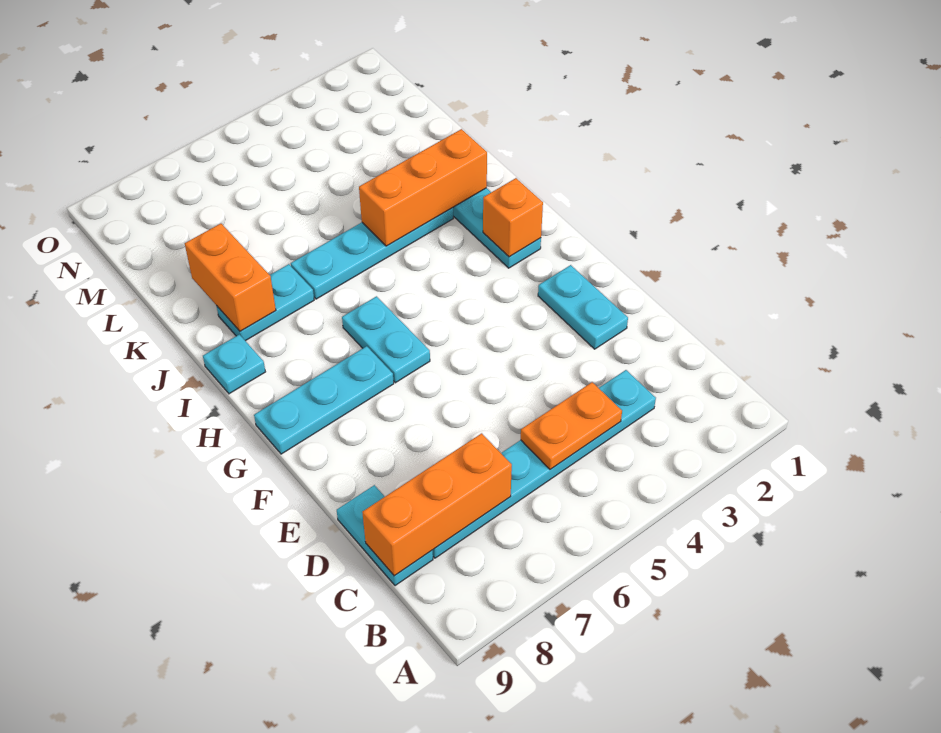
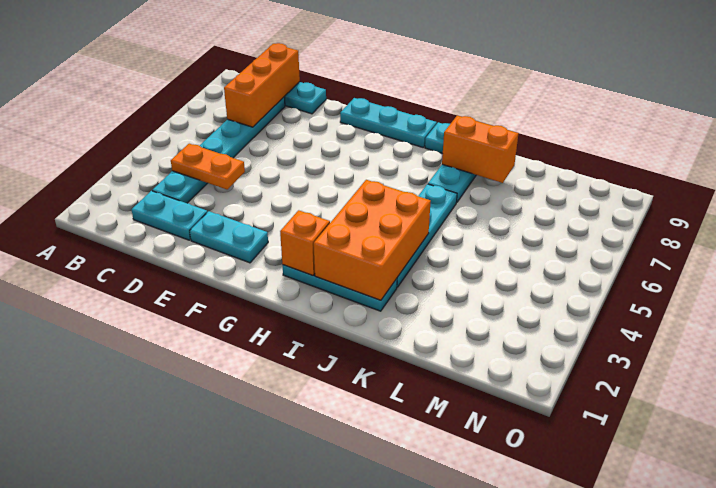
orange 1x2 plate [521,382,622,469] -> orange 1x2 plate turned to [171,144,245,189]
cyan 1x2 plate [342,296,430,383] -> cyan 1x2 plate moved to [132,191,207,240]
cyan 1x3 plate [254,346,394,454] -> cyan 1x3 plate turned to [340,98,437,148]
orange 1x3 brick [359,129,487,246] -> orange 2x3 brick [314,180,431,300]

